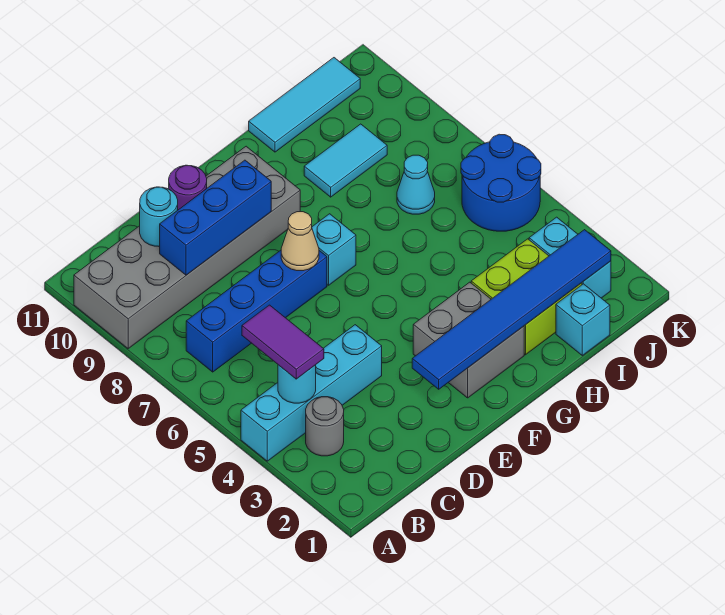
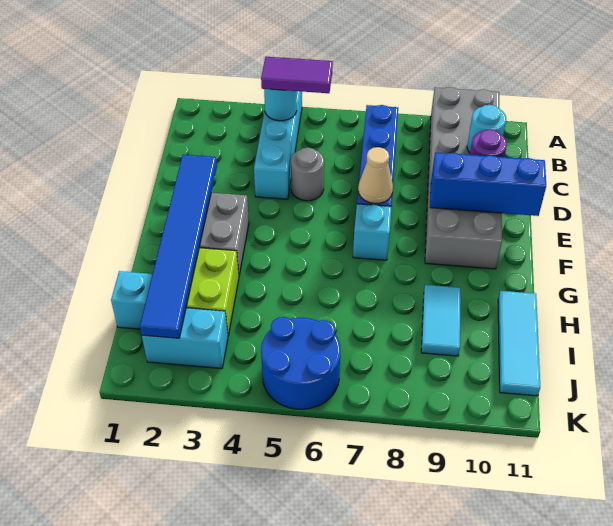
grey 1x1 round brick [306,397,344,456] -> grey 1x1 round brick moved to [291,148,324,201]
blue 1x3 brick [160,160,271,275] -> blue 1x3 brick turned to [430,152,546,216]
cyan 1x1 cone [397,155,435,214] -> none

